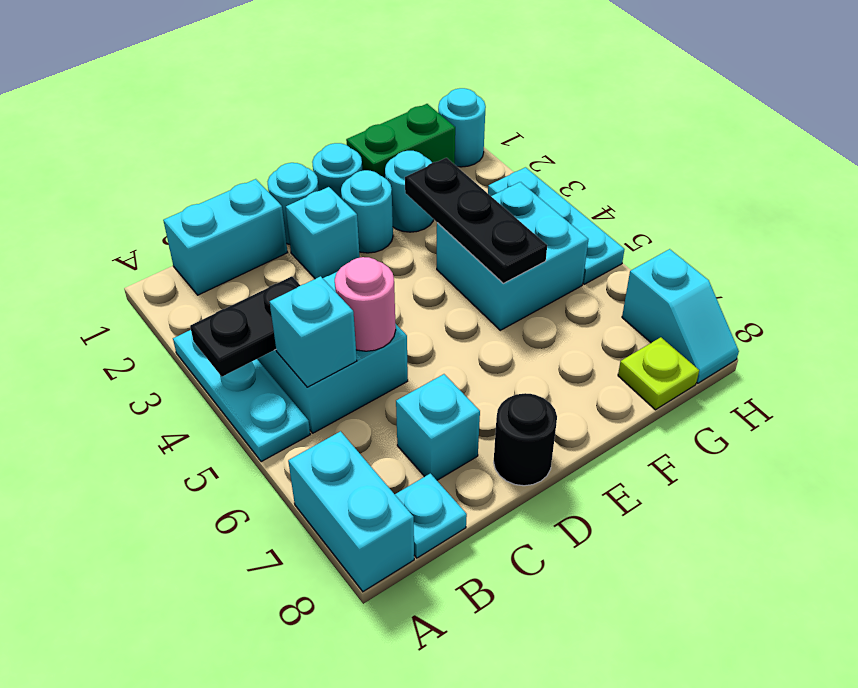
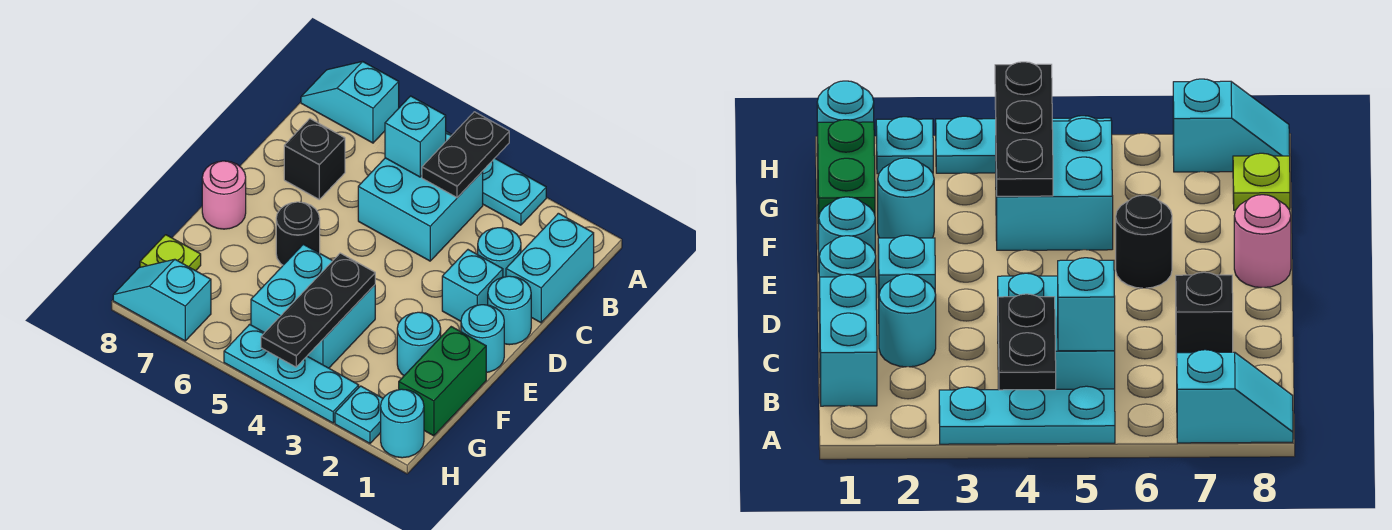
cyan 1x2 brick [288,431,414,592] -> cyan 1x2 slope [301,61,399,143]
cyan 1x1 plate [395,473,467,558] -> cyan 1x1 plate moved to [335,386,383,443]
pink 1x1 round brick [335,257,396,351] -> pink 1x1 round brick moved to [202,161,246,229]
cyan 1x1 brick [396,374,480,480] -> black 1x1 brick [284,119,345,199]
black 1x1 round brick [494,393,557,486] -> black 1x1 round brick moved to [276,202,320,265]
cyan 1x1 round brick [341,170,393,253] -> cyan 1x1 round brick moved to [478,228,521,277]
black 1x3 plate [405,158,547,283] -> black 1x3 plate turned to [261,253,375,367]

